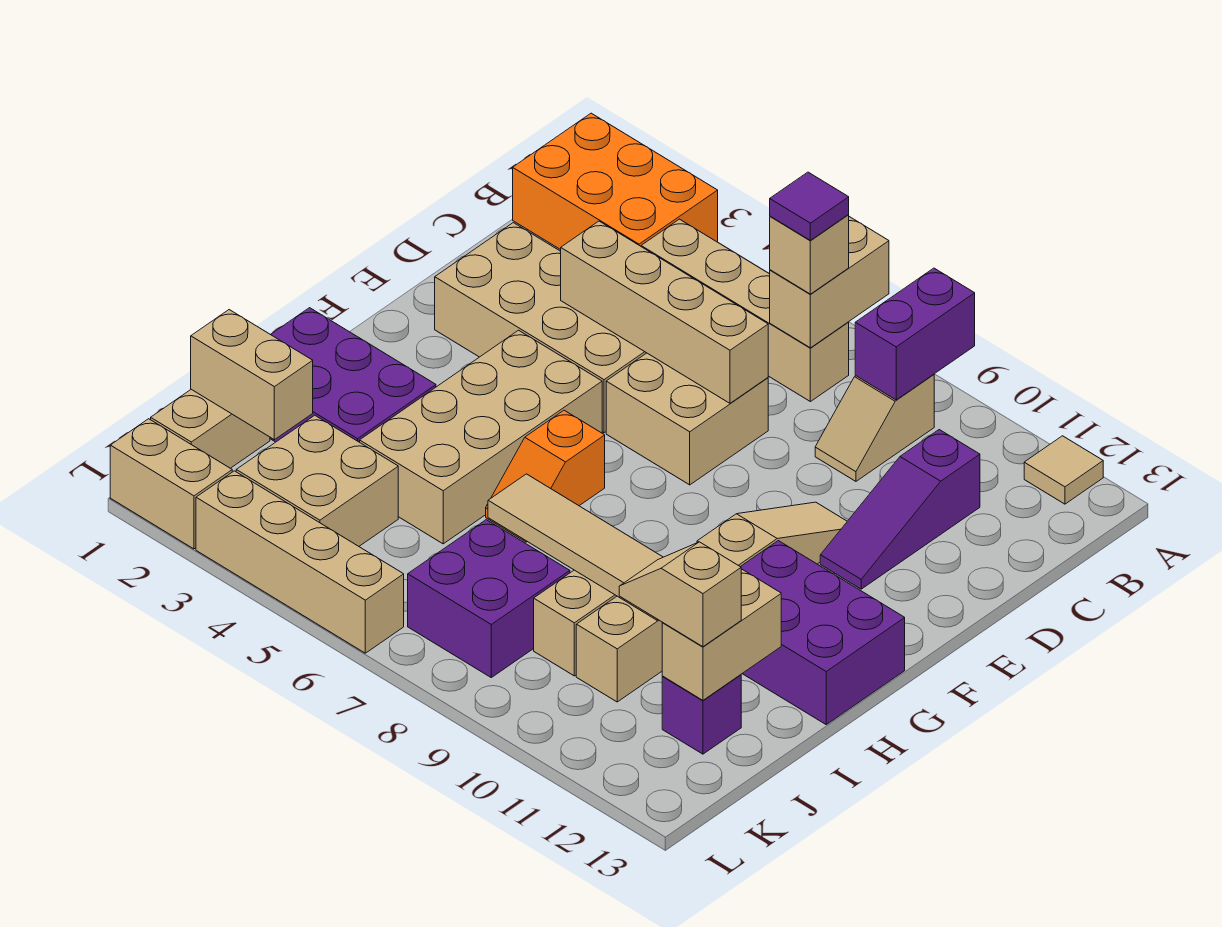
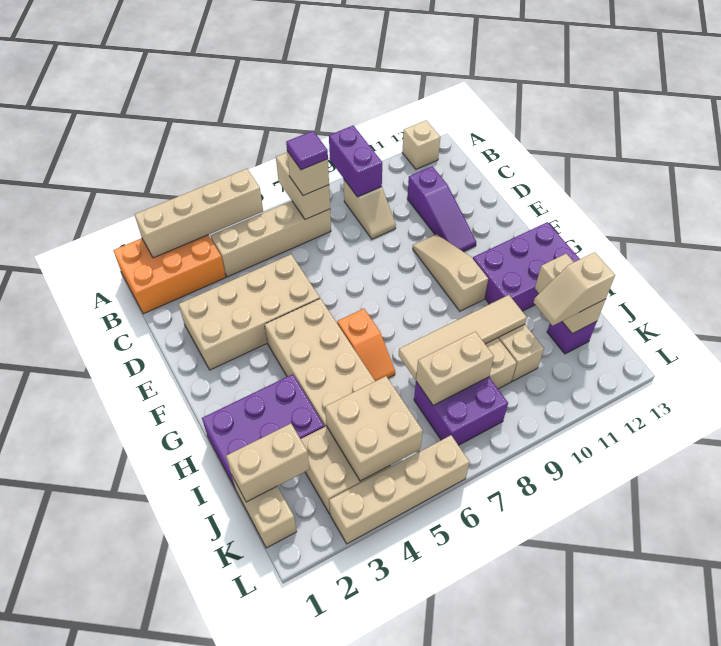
tan 1x1 tile [1024,436,1103,504] -> tan 1x1 brick [402,120,440,169]
tan 1x4 brick [561,221,768,403] -> tan 1x4 brick moved to [135,169,263,258]
tan 2x2 brick [606,353,768,485] -> tan 2x2 brick moved to [325,376,423,481]
tan 1x2 brick [110,419,232,549] -> tan 1x2 brick moved to [416,332,494,405]

